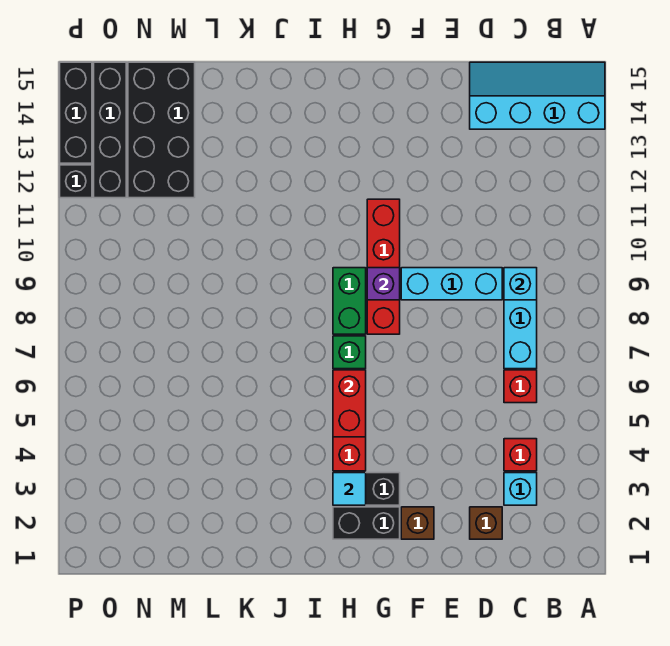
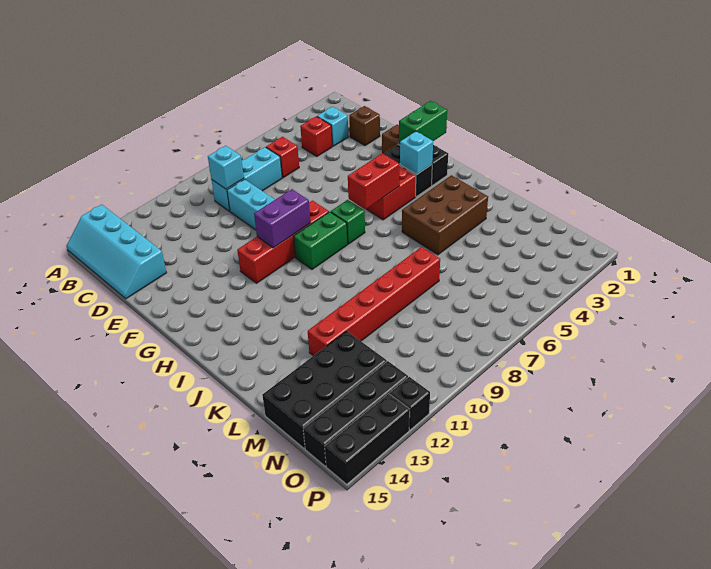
none -> green 1x2 brick [399,101,447,144]
purple 1x1 brick [367,268,400,300] -> purple 1x2 brick [254,189,310,248]
cyan 1x1 tile [333,473,366,505] -> cyan 1x1 brick [400,132,433,174]
none -> brown 2x3 brick [402,175,488,255]
none -> red 1x6 brick [308,247,440,356]

